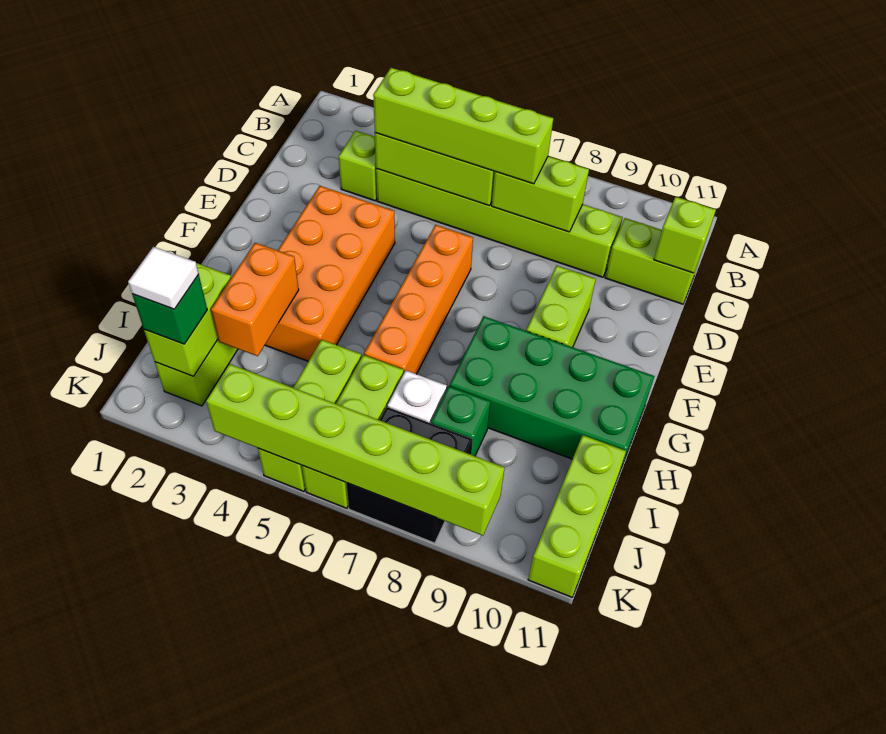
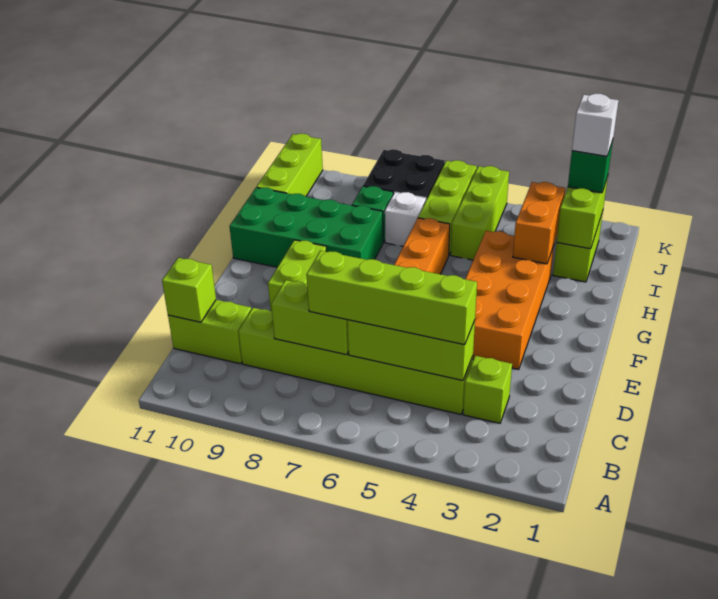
white 1x1 tile [128,247,199,309] -> white 1x1 brick [572,94,618,156]
lime 1x6 brick [206,364,505,536] -> none

